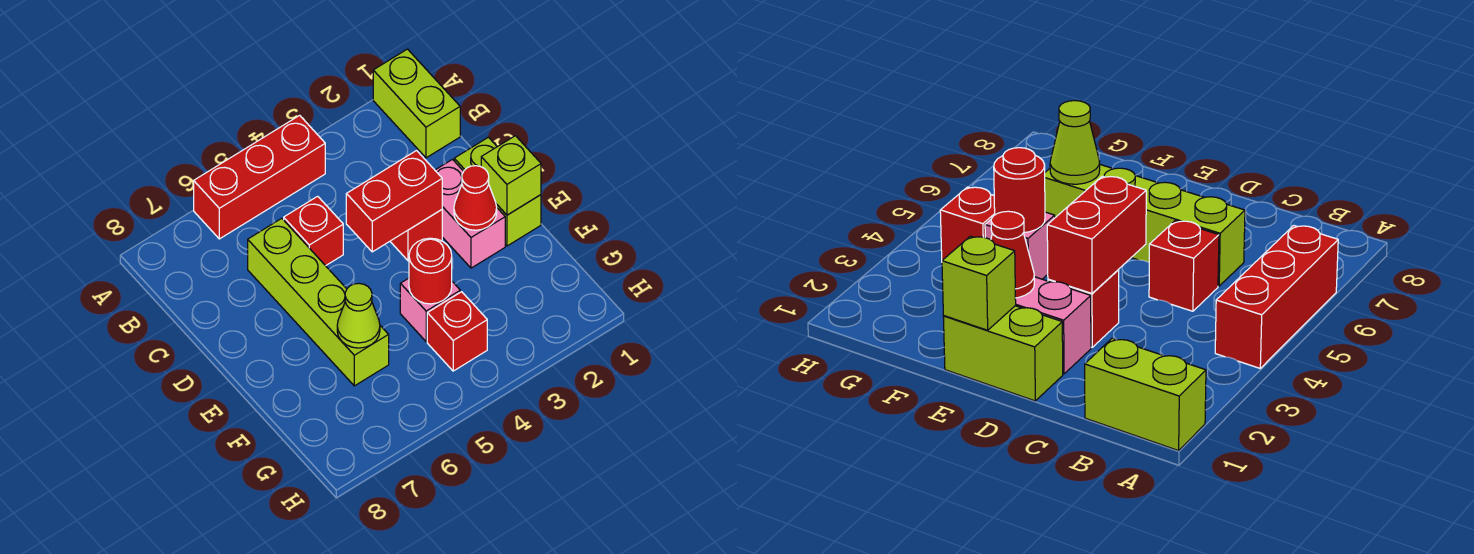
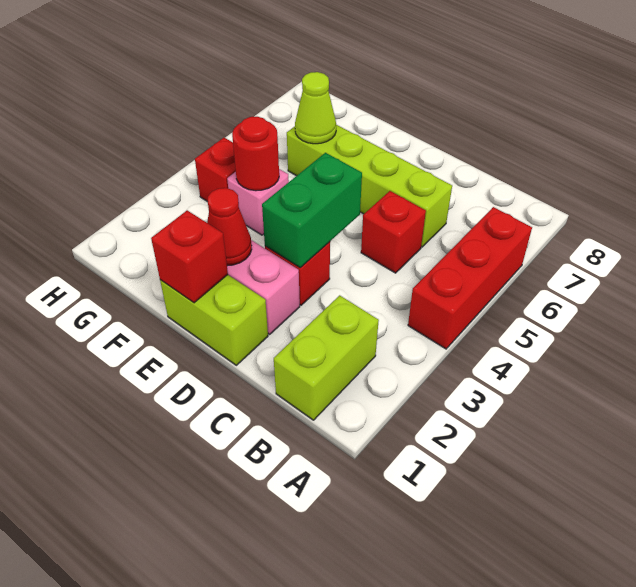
lime 1x2 brick [373,49,460,158] -> lime 1x2 brick turned to [274,295,379,420]
red 1x2 brick [346,151,442,252] -> green 1x2 brick [262,153,362,268]
lime 1x1 brick [481,136,541,215] -> red 1x1 brick [151,210,228,303]

